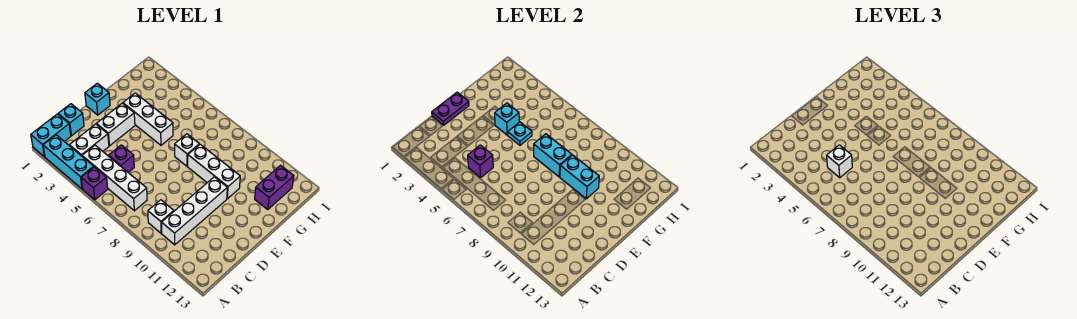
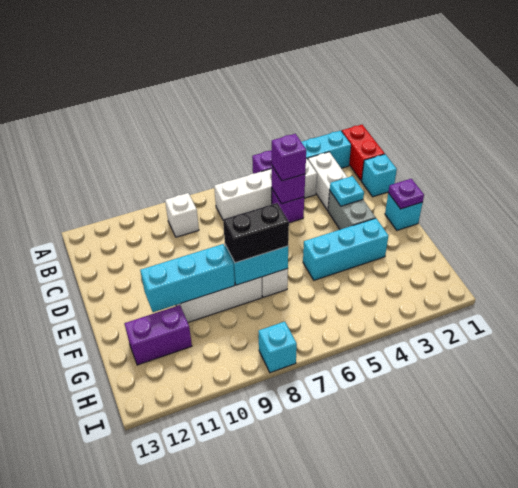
cyan 1x2 brick [31,114,71,157] -> red 1x2 brick [342,125,385,181]
white 1x4 brick [161,177,227,245] -> none
white 1x1 brick [827,145,852,178] -> purple 1x1 brick [272,134,306,181]
purple 1x2 plate [432,92,469,125] -> purple 1x1 plate [388,179,424,209]
white 1x2 brick [97,103,135,146] -> grey 1x2 brick [328,191,376,230]
white 1x3 brick [123,93,173,145] -> cyan 1x3 brick [303,218,388,280]
cyan 1x1 brick [495,103,519,135] -> cyan 1x1 brick moved to [258,322,297,373]
cyan 1x1 plate [508,122,532,145] -> cyan 1x1 plate moved to [330,176,364,206]
none -> black 1x2 brick [223,203,289,263]
cyan 1x2 brick [560,155,599,199] -> cyan 1x3 brick [140,244,235,312]
purple 1x2 brick [255,165,294,209] -> purple 1x2 brick turned to [124,305,192,365]

